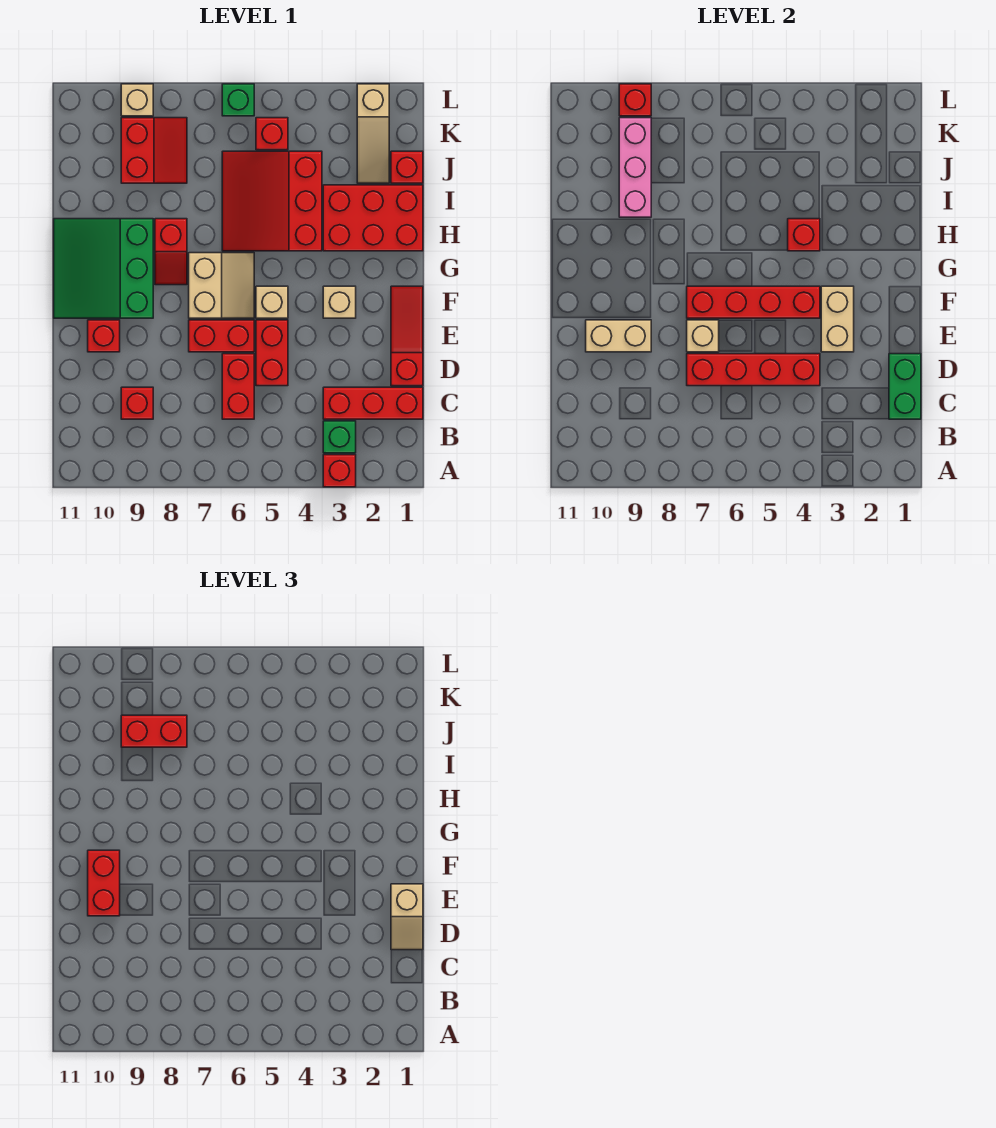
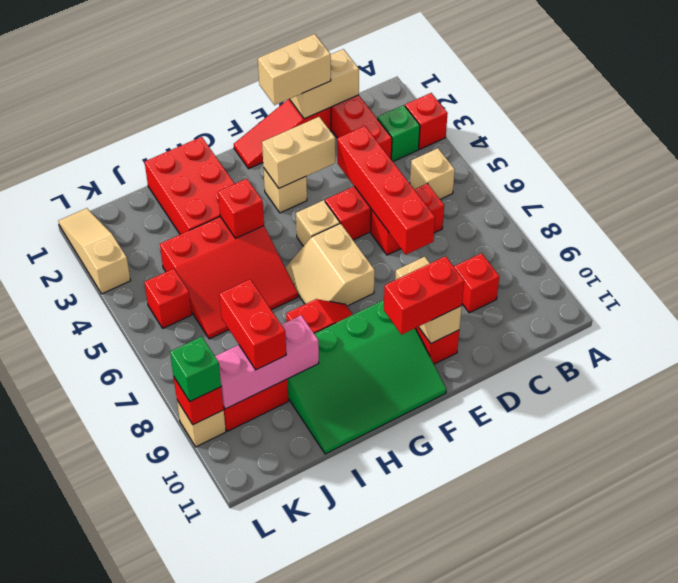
green 1x2 brick [889,354,921,419] -> tan 1x2 brick [290,49,359,119]
tan 1x2 slope [391,884,423,950] -> tan 1x2 brick [258,34,331,105]
red 1x2 brick [189,320,254,352] -> none
tan 1x1 brick [687,320,719,352] -> tan 1x1 brick moved to [410,148,455,199]
red 1x4 brick [687,286,820,318] -> none
tan 2x2 slope [189,253,254,318] -> tan 2x2 slope turned to [285,223,375,306]
green 3x3 slope [54,219,153,318] -> green 3x4 slope [287,300,446,454]
red 1x1 brick [391,151,423,183] -> none
tan 1x3 slope [357,84,389,183] -> tan 1x3 slope turned to [58,208,131,294]
green 1x1 brick [222,84,254,116] -> green 1x1 brick moved to [170,337,221,401]

